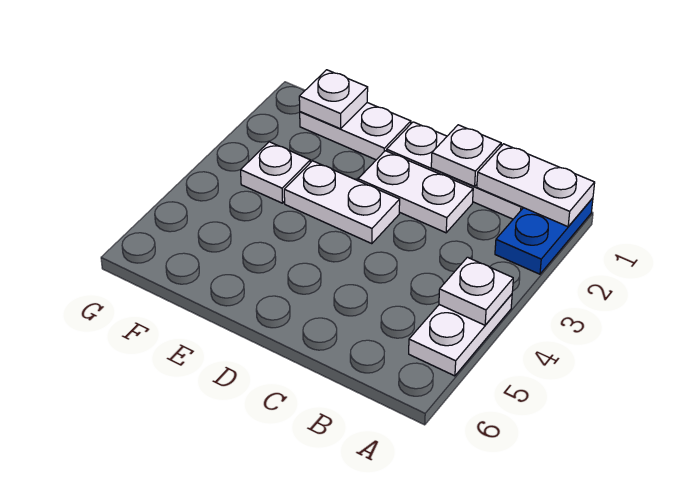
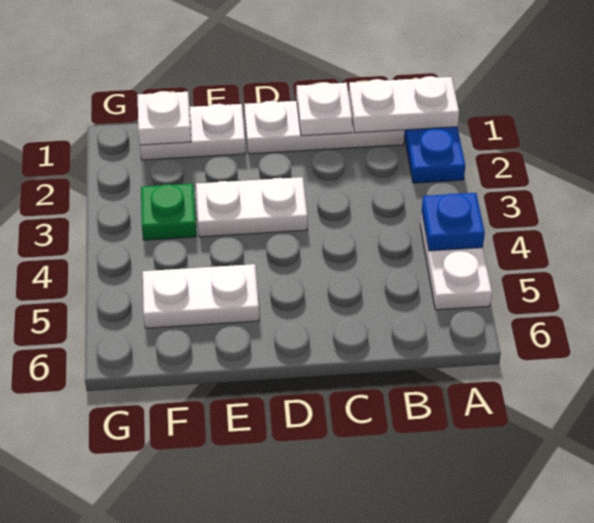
white 1x1 plate [439,257,513,325] -> blue 1x1 plate [422,193,485,251]
white 1x2 plate [358,151,473,233] -> white 1x2 plate moved to [143,264,259,328]
white 1x1 plate [241,142,310,203] -> green 1x1 plate [141,184,196,240]

